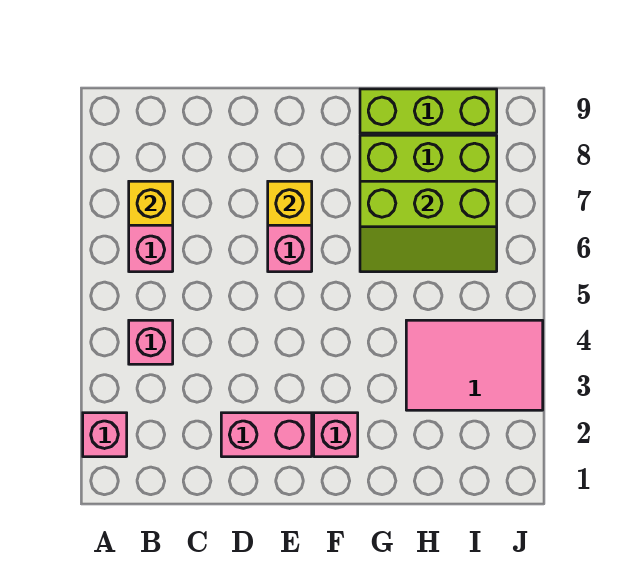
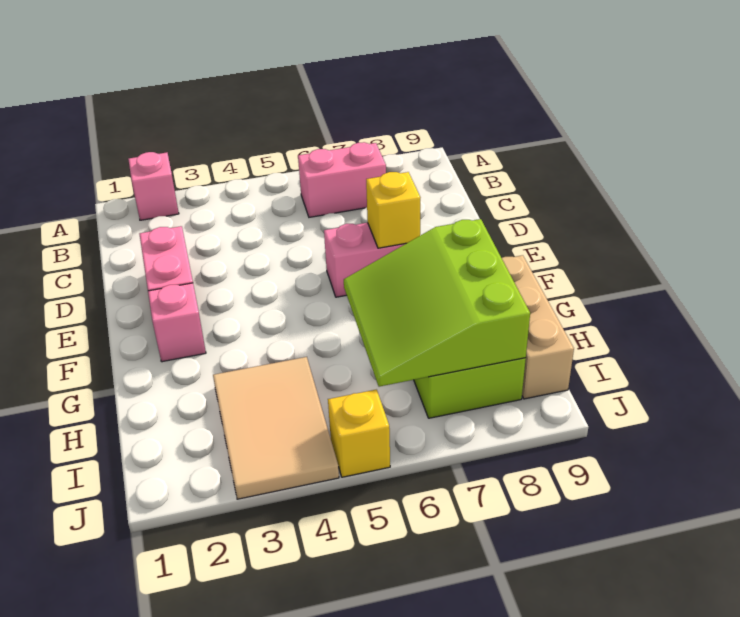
pink 1x1 brick [129,320,173,364] -> none
yellow 1x1 brick [129,181,173,225] -> yellow 1x1 brick moved to [328,390,390,477]
lime 2x3 slope [360,181,497,272] -> lime 3x3 slope [344,219,530,387]
lime 1x3 brick [360,89,497,133] -> tan 1x3 brick [502,255,574,399]
pink 2x3 tile [406,320,543,410] -> tan 2x3 tile [213,357,339,499]

